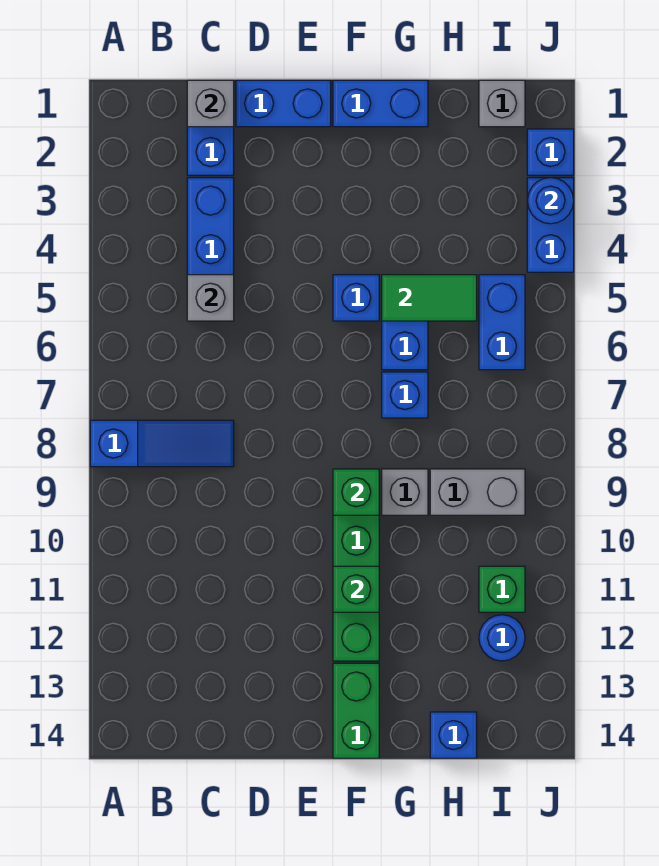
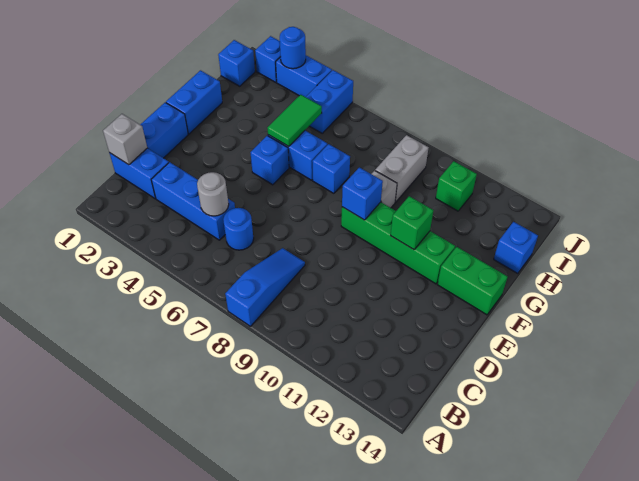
grey 1x1 brick [187,275,234,321] -> grey 1x1 round brick [197,172,229,216]
green 1x1 brick [333,469,379,515] -> blue 1x1 brick [342,167,383,220]
grey 1x1 brick [479,80,525,127] -> blue 1x1 brick [218,40,255,86]
blue 1x2 brick [479,275,525,370] -> blue 1x2 brick turned to [306,70,353,133]
blue 1x1 round brick [479,615,525,661] -> blue 1x1 round brick moved to [223,208,254,250]

